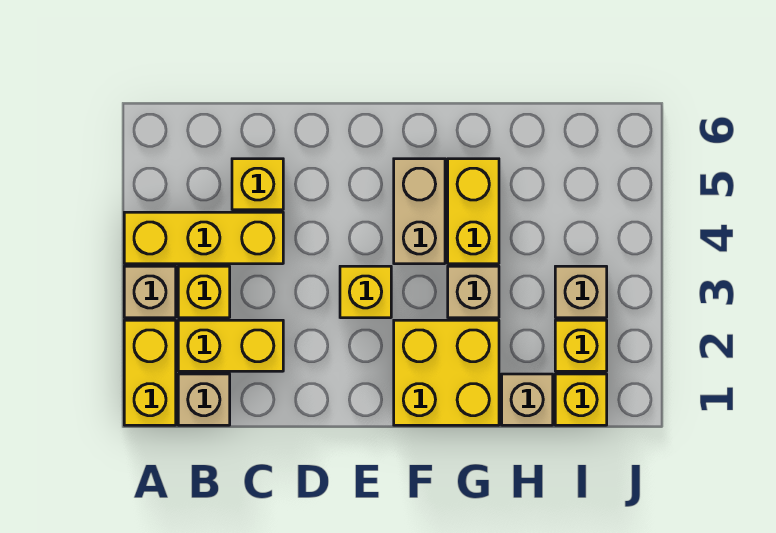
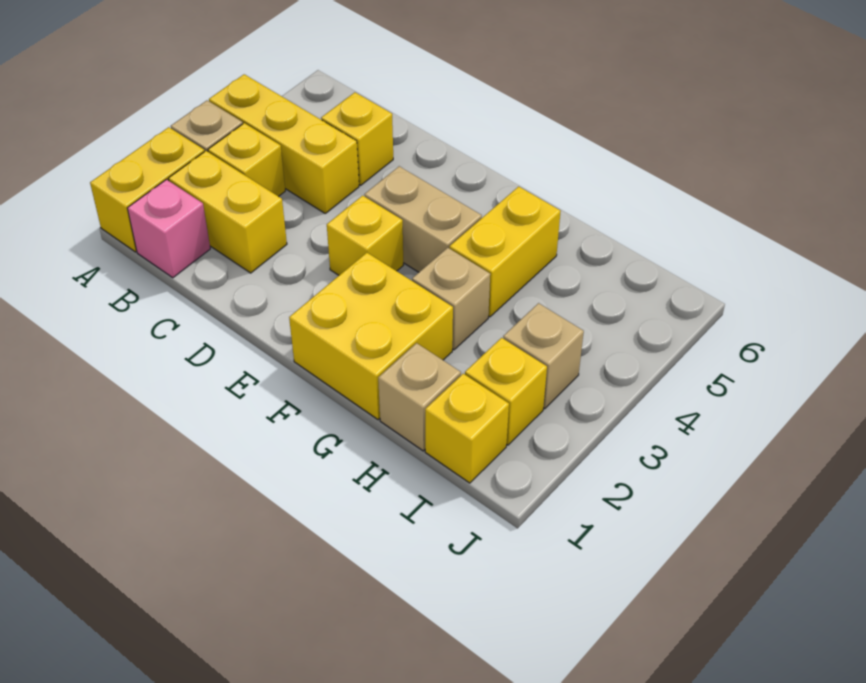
tan 1x1 brick [178,374,230,425] -> pink 1x1 brick [128,180,210,278]
tan 1x2 brick [394,159,445,264] -> tan 1x2 brick turned to [364,166,482,272]

